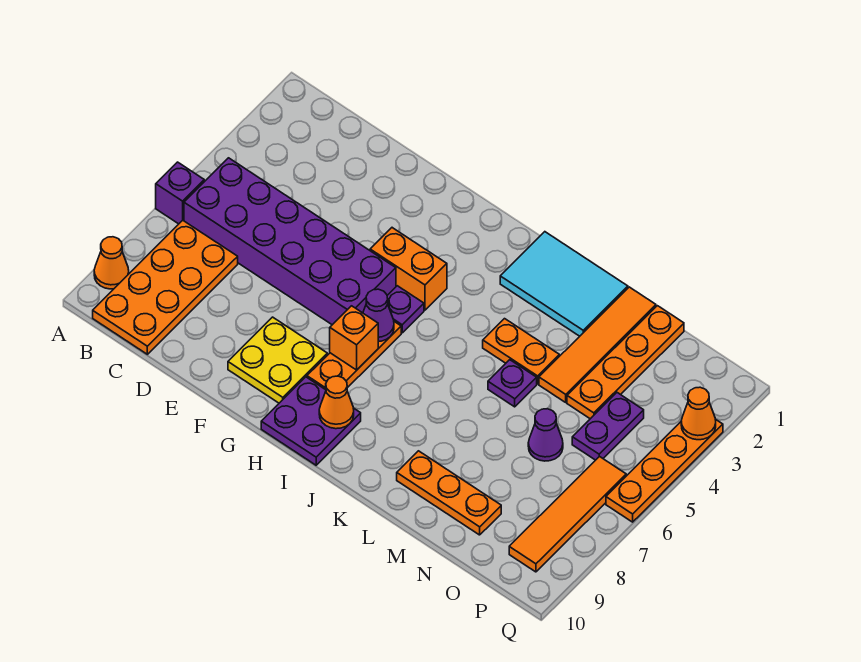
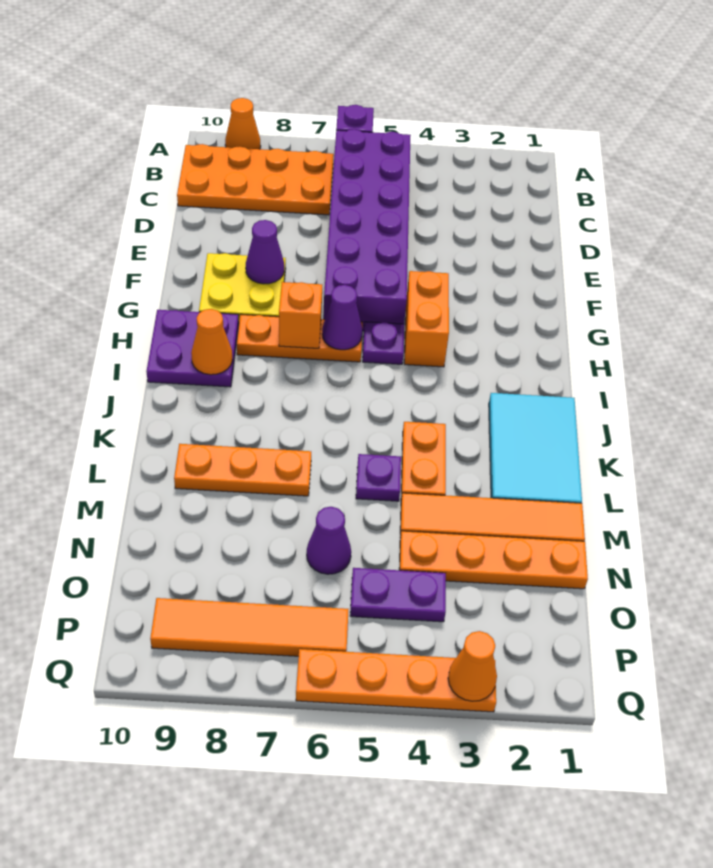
none -> purple 1x1 cone [246,220,284,284]
orange 1x3 plate [397,451,501,535] -> orange 1x3 plate turned to [174,444,311,496]

